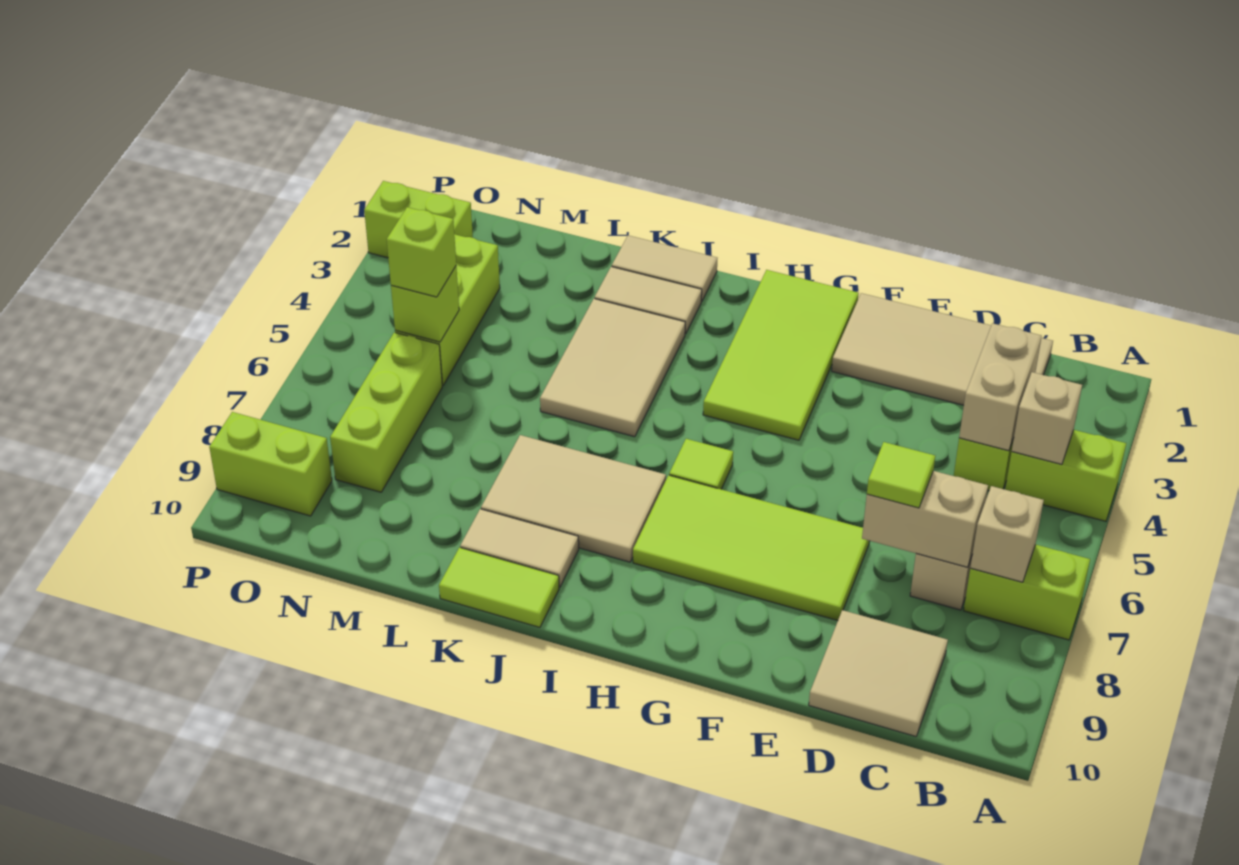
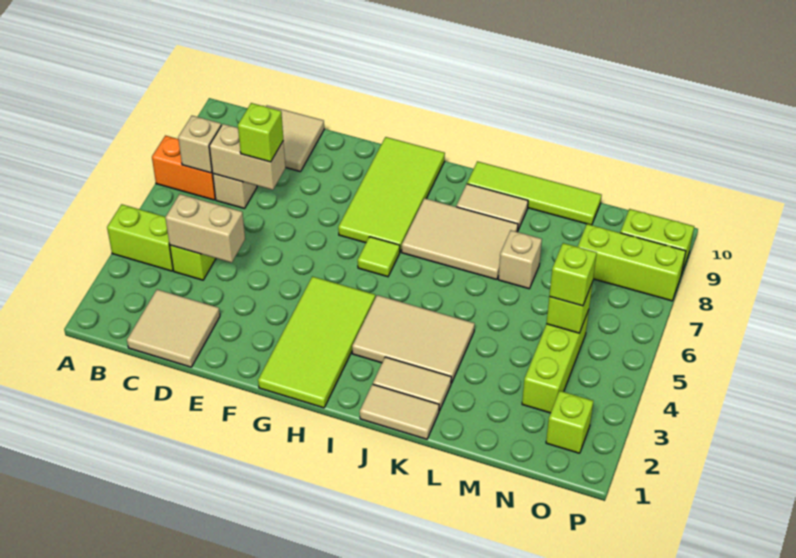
lime 1x2 brick [964,544,1090,640] -> orange 1x2 brick [152,136,216,200]
tan 1x1 brick [1012,372,1082,464] -> tan 1x1 brick moved to [498,230,542,289]
tan 2x4 tile [832,293,1053,405] -> tan 2x2 tile [127,289,220,367]
tan 1x2 brick [959,323,1042,451] -> tan 1x2 brick turned to [165,194,245,263]
lime 1x1 tile [867,442,935,508] -> lime 1x1 brick [238,103,283,162]
lime 2x4 tile [633,475,870,621] -> lime 2x4 tile turned to [338,137,445,252]
tan 2x3 tile [540,299,685,437] -> tan 2x3 tile turned to [352,295,475,383]
lime 1x2 tile [439,547,559,627] -> lime 1x4 tile [467,161,602,225]
lime 1x3 brick [330,332,442,492] -> lime 1x3 brick turned to [578,224,686,301]
lime 1x2 brick [364,181,473,258] -> lime 1x1 brick [546,391,593,453]

